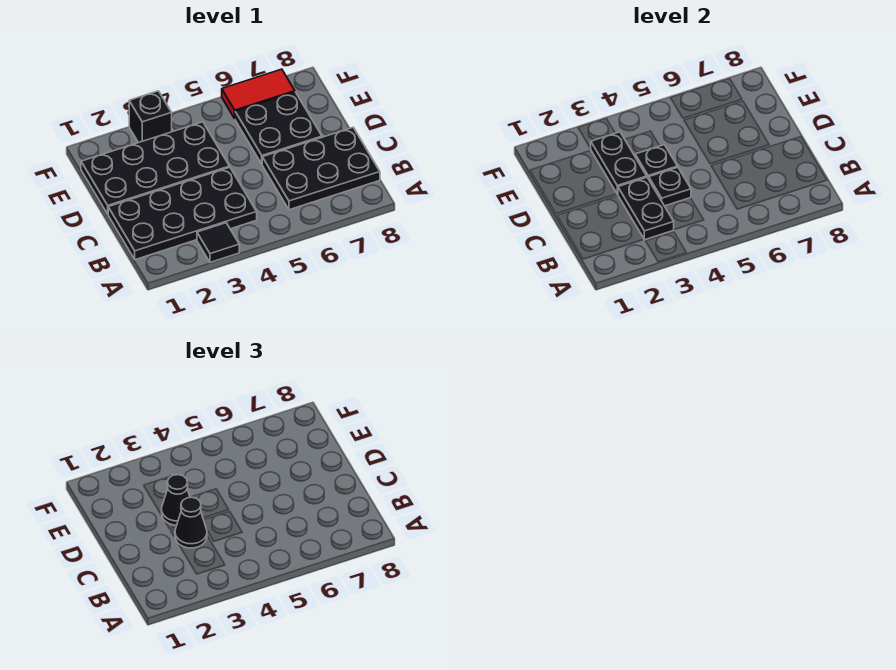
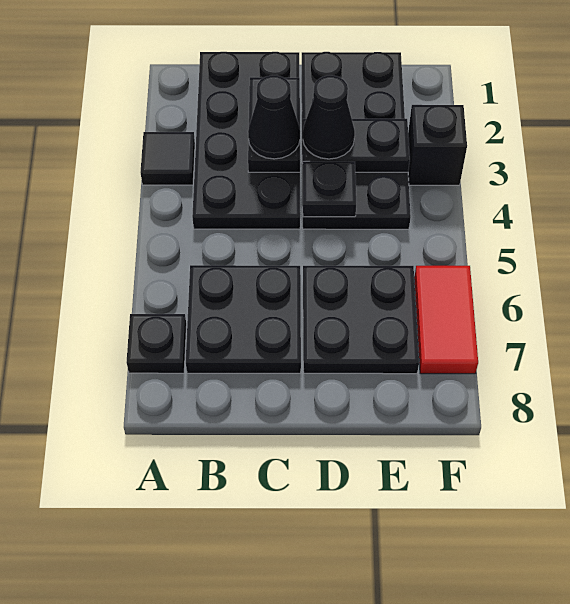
black 1x2 plate [618,177,674,240] -> black 1x2 plate turned to [248,77,300,172]
black 2x3 plate [262,128,380,210] -> black 2x2 plate [186,265,301,373]
black 1x1 plate [649,167,691,206] -> black 1x1 plate moved to [127,314,186,373]

